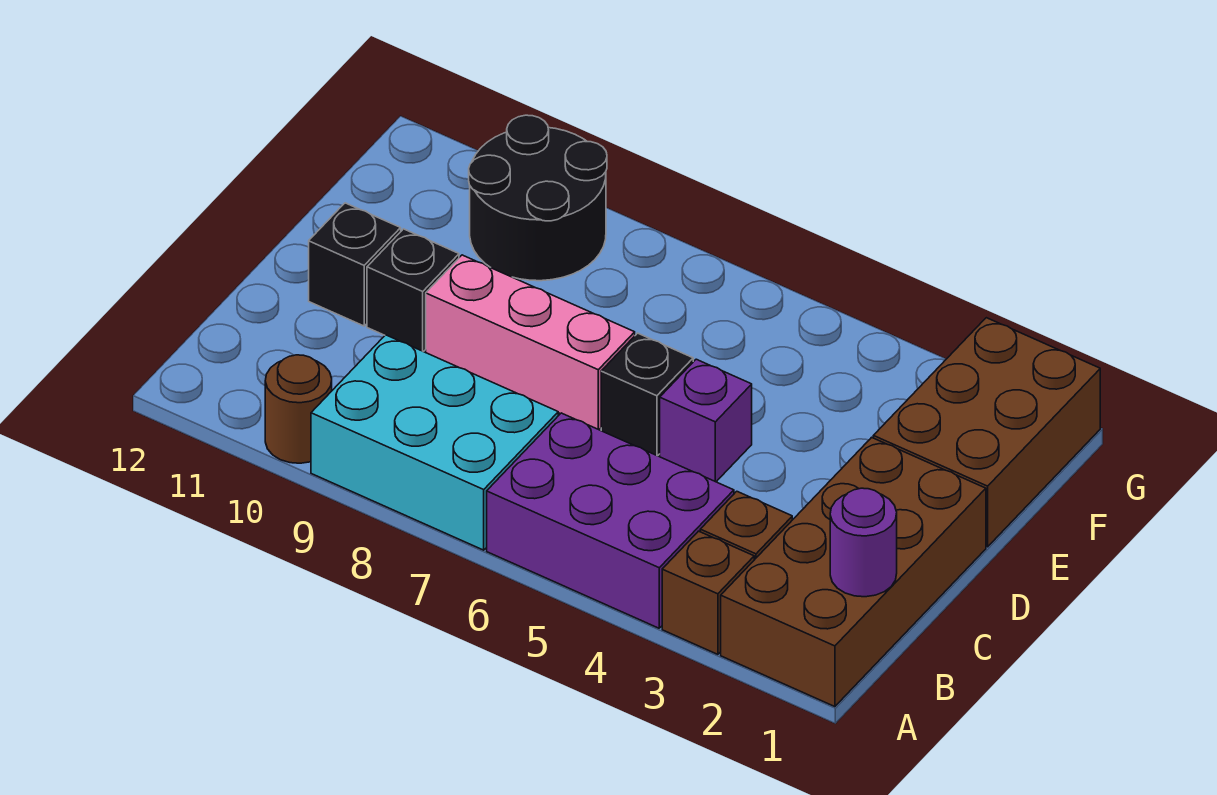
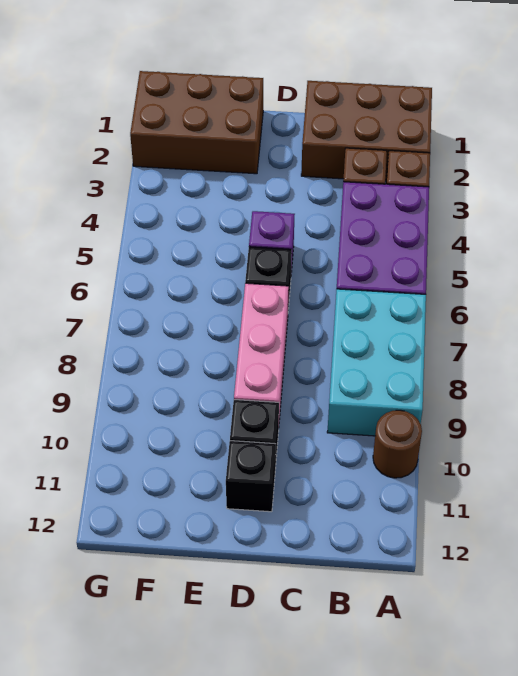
brown 2x4 brick [721,437,986,707] -> brown 2x3 brick [301,81,432,181]
purple 1x1 round brick [830,488,897,597] -> none
black 2x2 round brick [469,115,607,281] -> none

